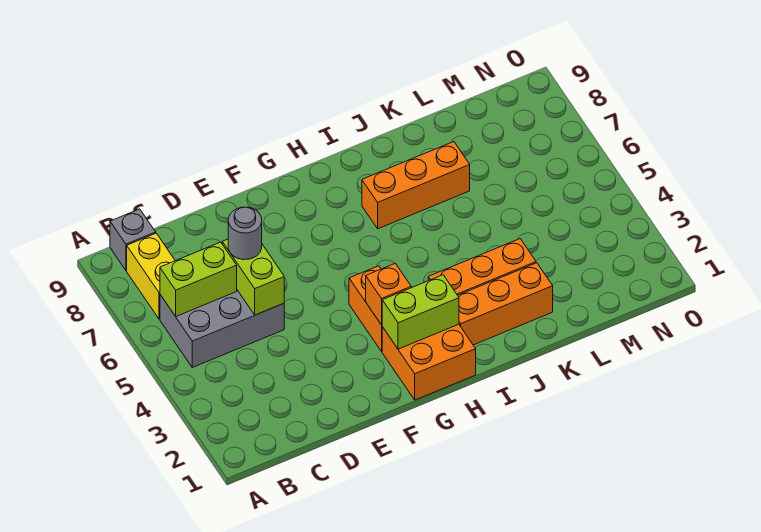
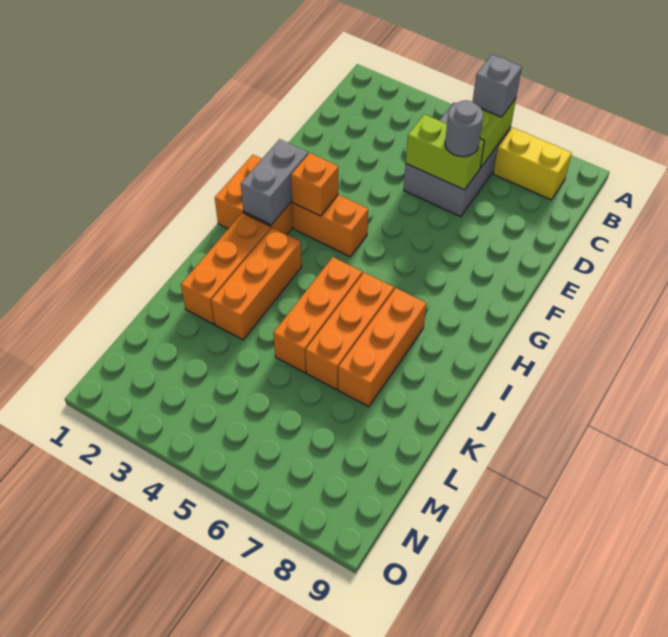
grey 1x1 brick [110,209,156,270] -> grey 1x1 brick moved to [473,54,522,117]
lime 1x2 brick [382,275,459,349] -> grey 1x2 brick [241,139,308,225]
none -> orange 1x3 brick [273,257,362,373]
none -> orange 1x3 brick [306,273,394,390]

